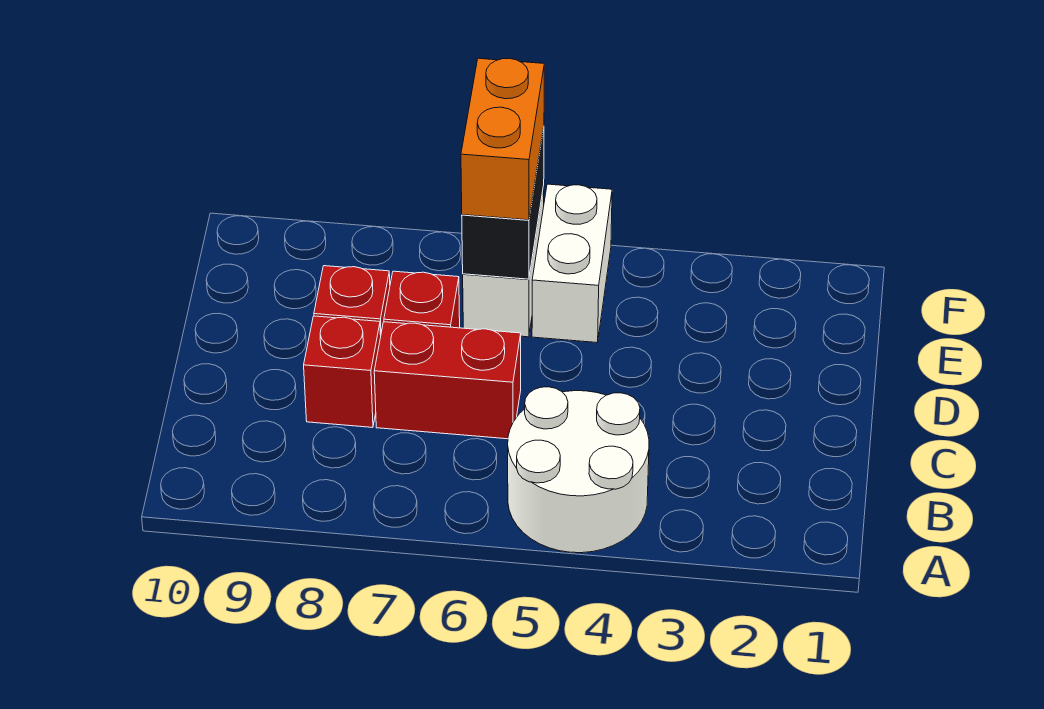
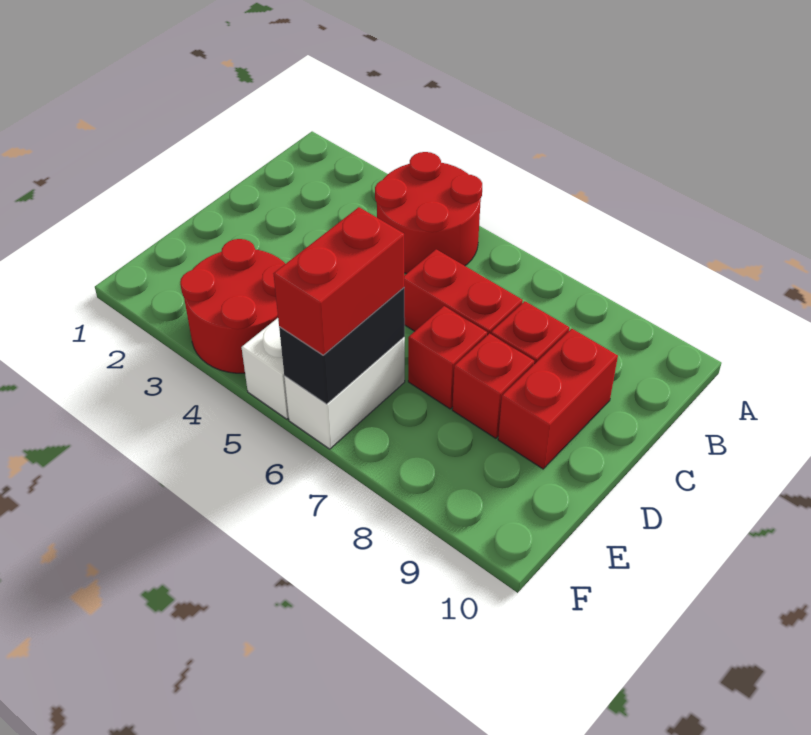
white 2x2 round brick [508,387,649,553] -> red 2x2 round brick [375,152,482,274]
none -> red 1x2 brick [498,329,618,469]
none -> red 2x2 round brick [180,239,285,373]
orange 1x2 brick [461,58,544,220] -> red 1x2 brick [274,207,404,355]

